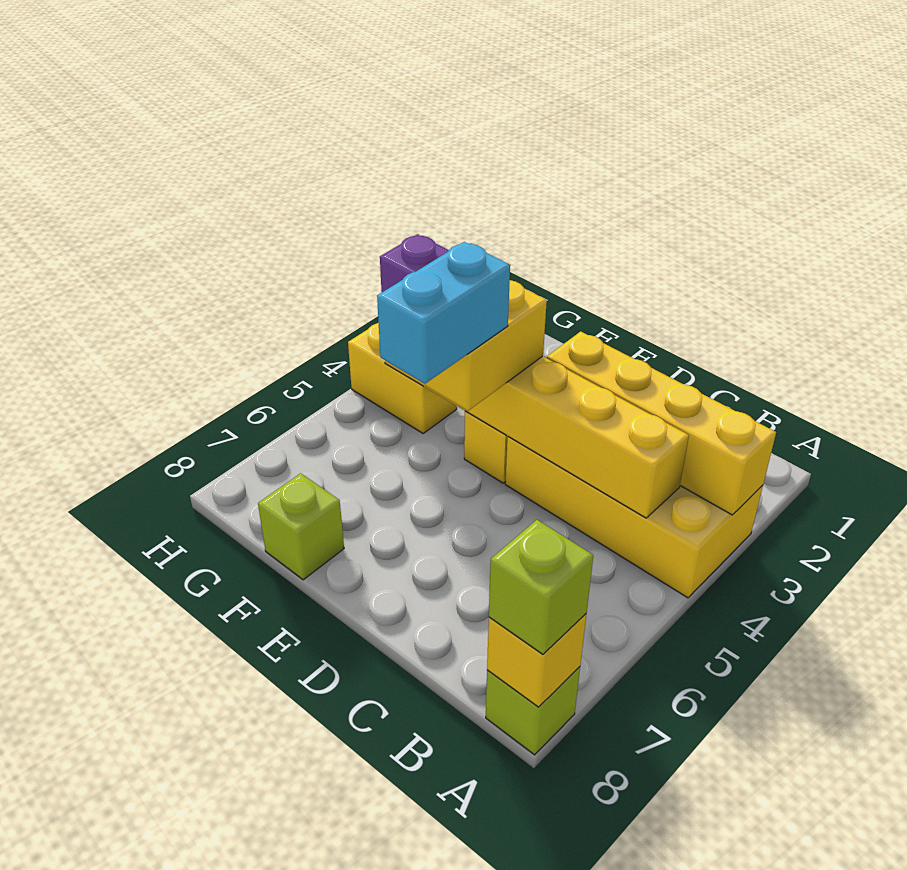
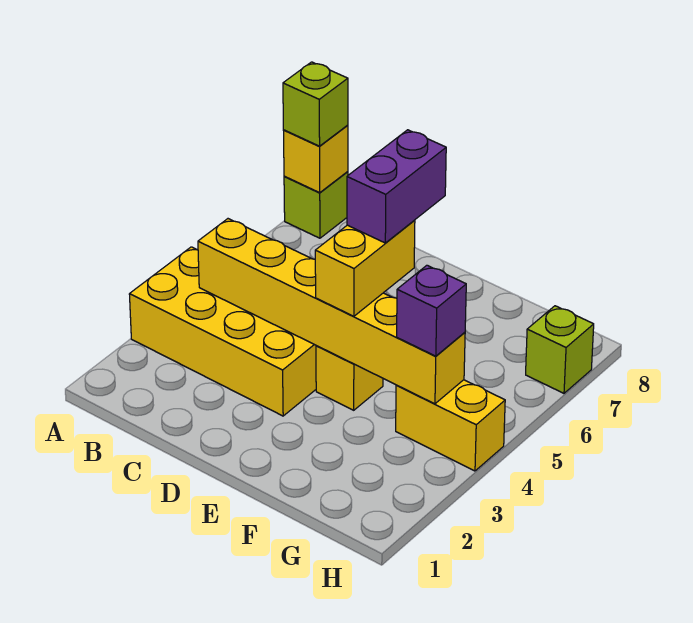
yellow 1x4 brick [547,332,776,515] -> none
cyan 1x2 brick [377,242,510,384] -> purple 1x2 brick [347,130,446,243]
lime 1x1 brick [258,473,344,580] -> lime 1x1 brick moved to [526,306,594,393]

